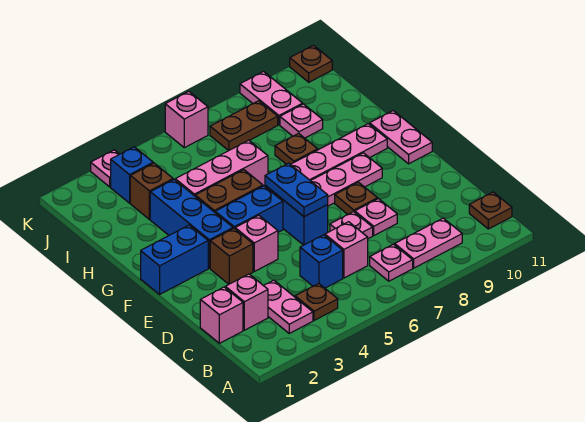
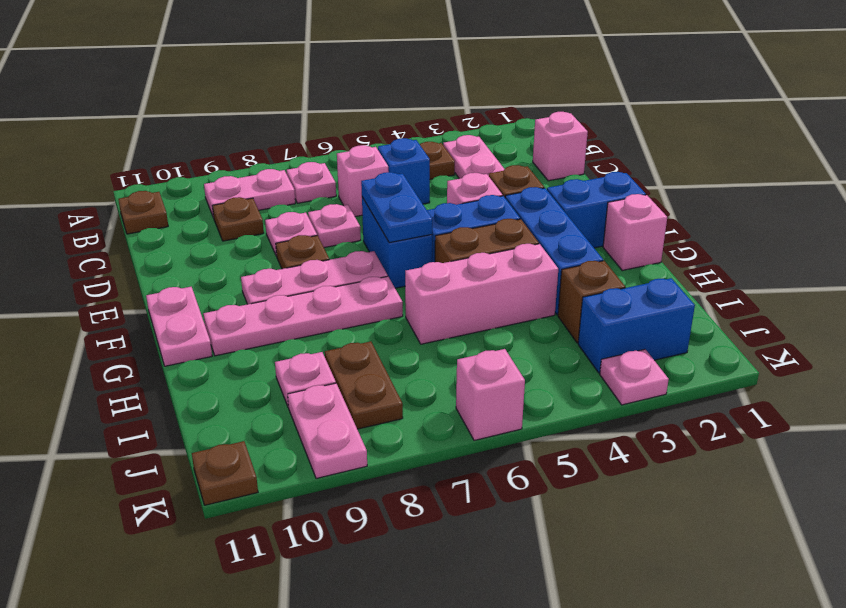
pink 1x1 brick [225,274,268,330] -> pink 1x1 brick moved to [603,194,667,271]
brown 1x1 plate [275,133,318,164] -> brown 1x1 plate moved to [213,197,264,241]
blue 1x1 brick [111,147,153,203] -> blue 1x2 brick [578,278,695,373]
brown 1x2 plate [210,101,278,151] -> brown 1x2 plate turned to [325,341,403,429]

